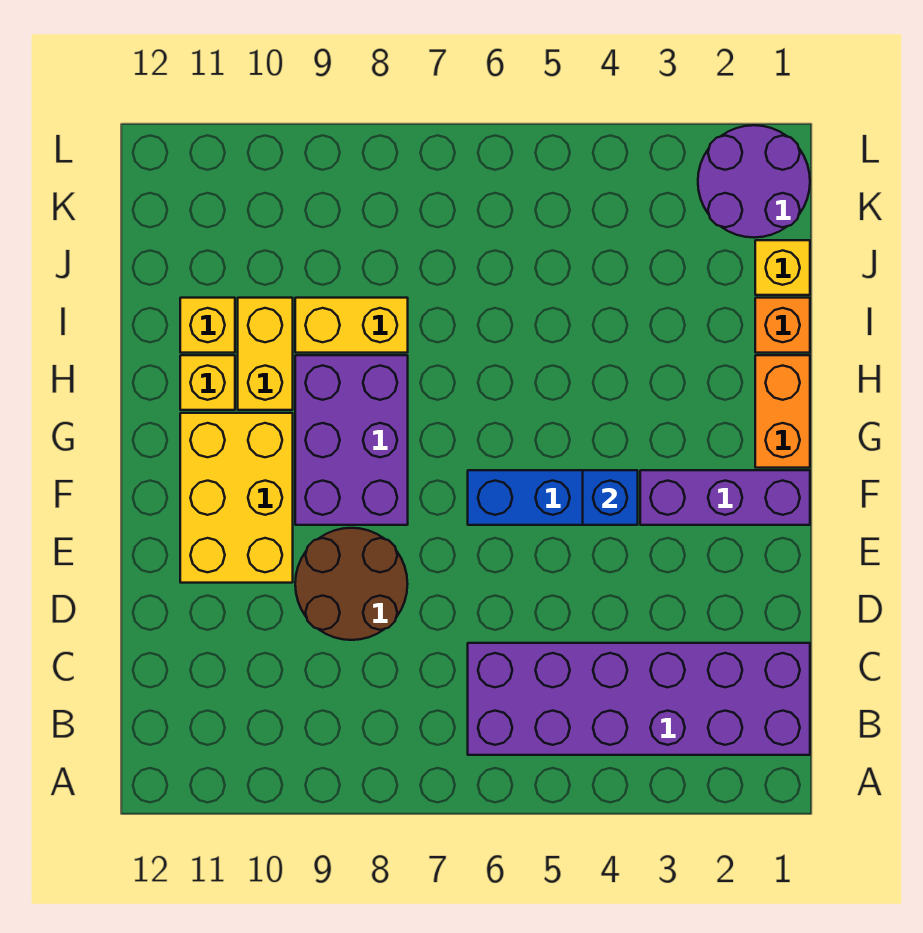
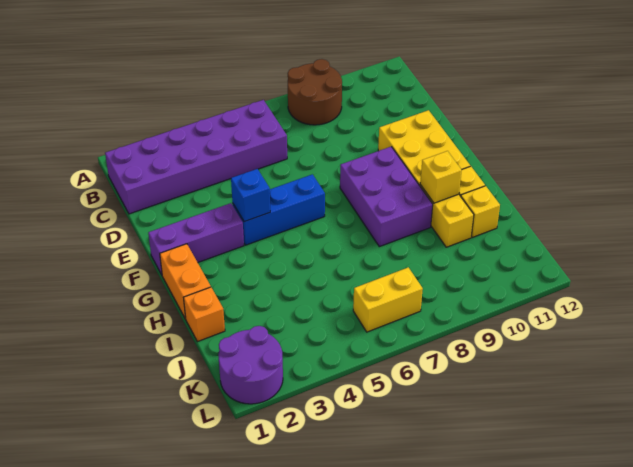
brown 2x2 round brick [295,528,408,640] -> brown 2x2 round brick moved to [288,59,342,125]
yellow 1x2 brick [295,298,408,353] -> yellow 1x2 brick moved to [353,267,423,332]
yellow 1x1 brick [755,240,810,295] -> yellow 1x1 brick moved to [420,151,462,203]

